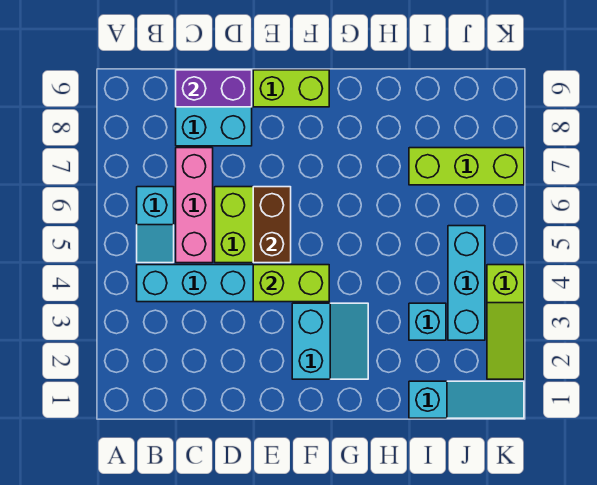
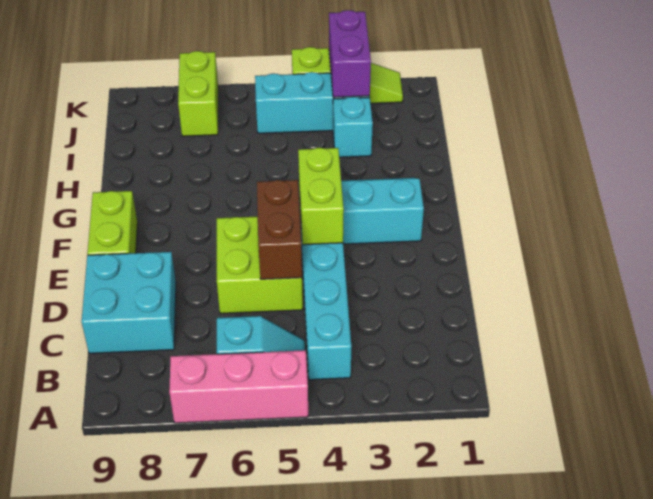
pink 1x3 brick [176,148,213,263] -> pink 1x3 brick moved to [169,350,308,423]
purple 1x2 brick [176,70,252,107] -> purple 1x2 brick moved to [329,10,371,97]
brown 1x2 brick [253,187,291,263] -> brown 1x2 brick turned to [257,180,302,279]
cyan 1x3 slope [409,381,524,418] -> none
lime 1x3 brick [409,148,524,185] -> lime 1x2 brick [178,51,218,136]

